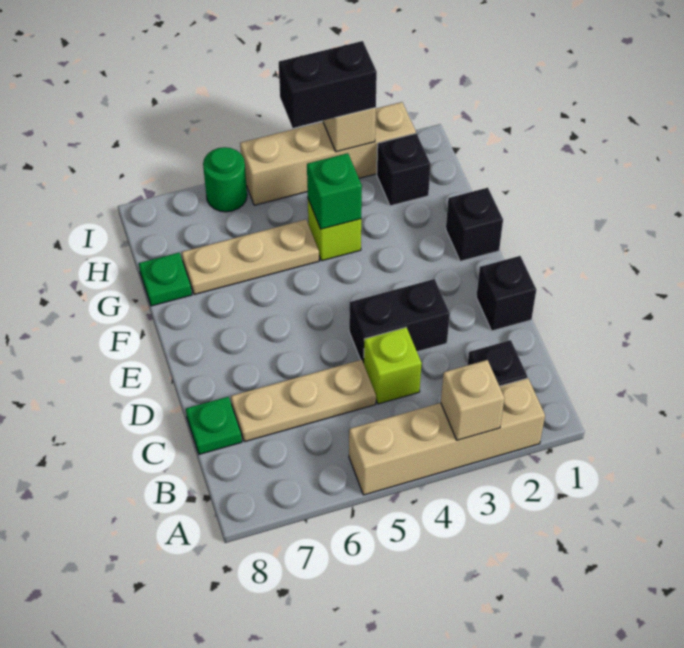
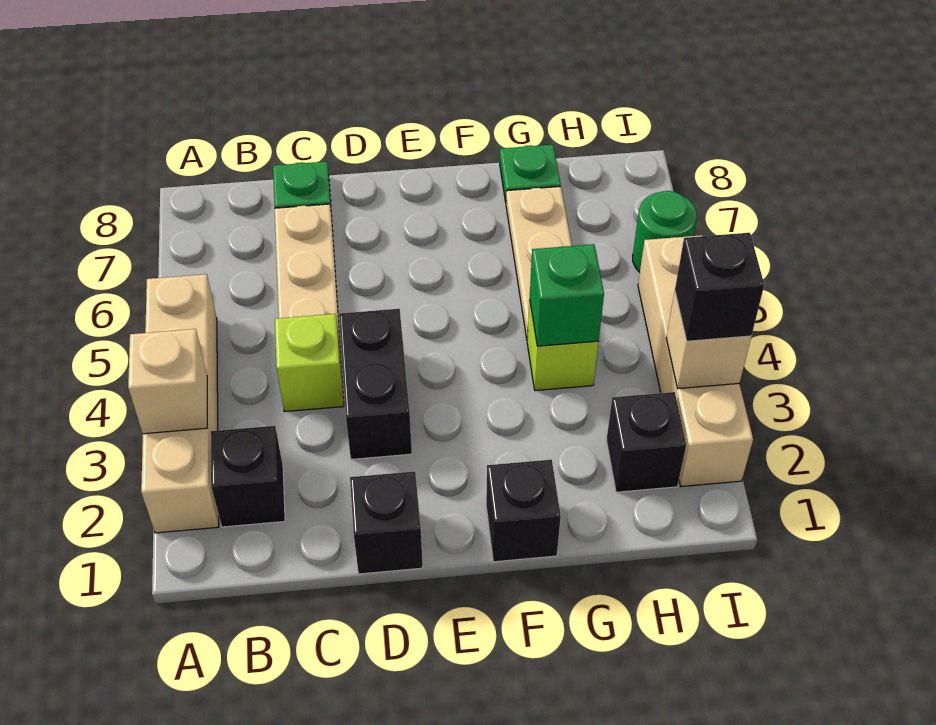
black 1x2 brick [279,41,377,128] -> black 1x1 brick [675,233,764,341]

